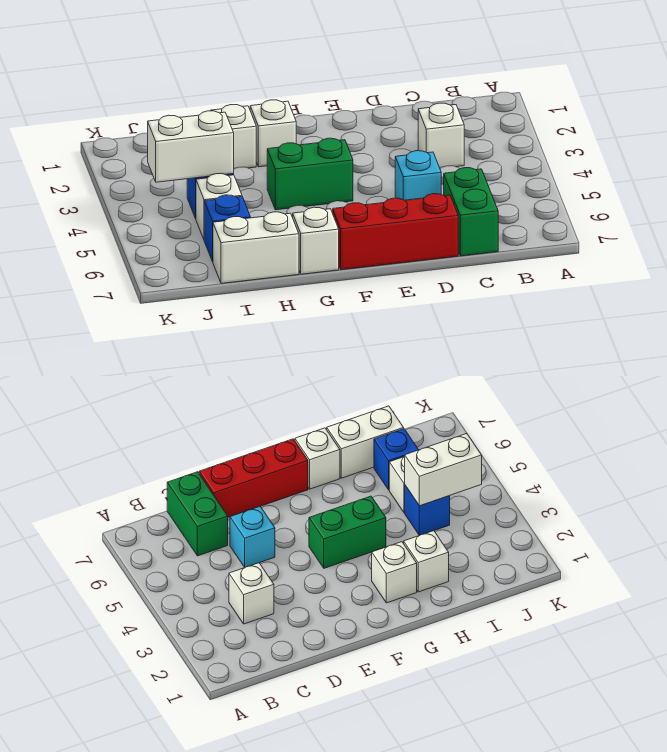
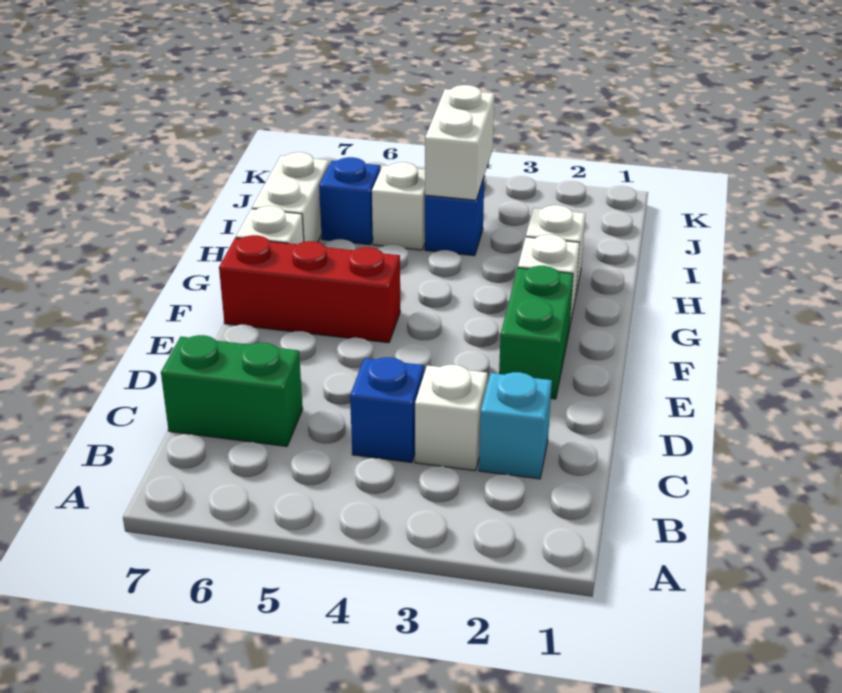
none -> blue 1x1 brick [350,357,424,462]
cyan 1x1 brick [395,151,441,200] -> cyan 1x1 brick moved to [479,372,552,479]
red 1x3 brick [333,194,458,270] -> red 1x3 brick turned to [219,235,400,343]
green 1x2 brick [267,138,353,210] -> green 1x2 brick moved to [499,266,573,399]

